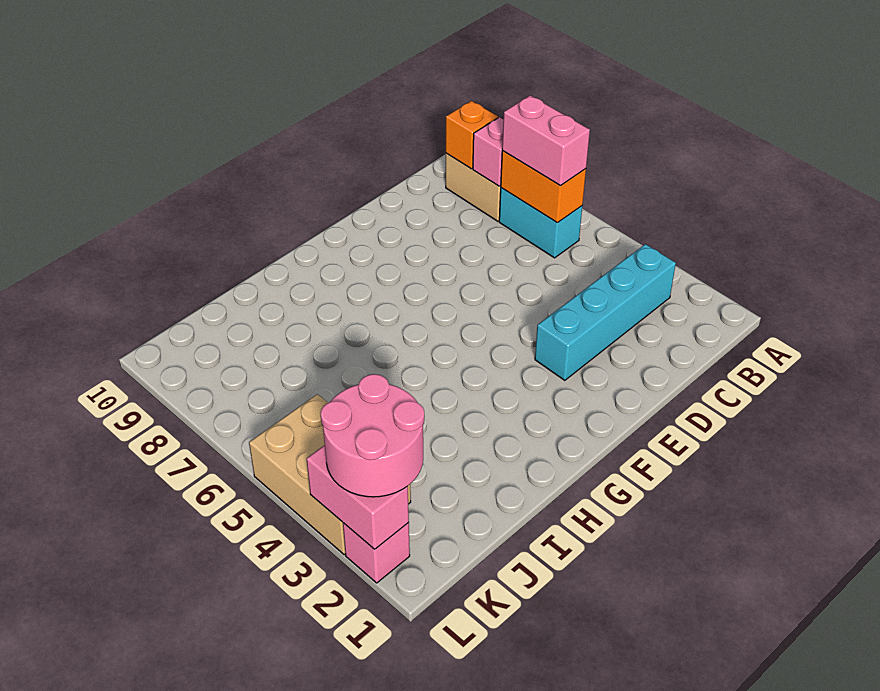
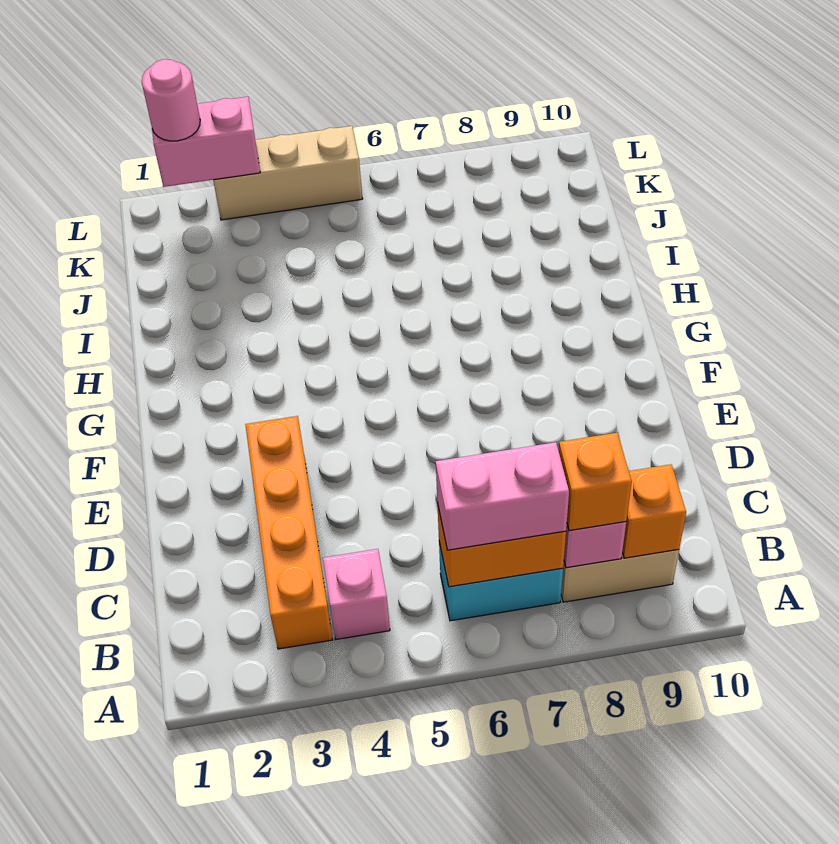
cyan 1x4 brick [535,244,676,380] -> orange 1x4 brick [245,416,333,649]
none -> orange 1x1 brick [559,433,632,531]
pink 2x2 round brick [320,374,424,497] -> pink 1x1 round brick [142,59,200,141]
tan 2x3 brick [249,394,411,555] -> tan 1x3 brick [213,126,363,220]
pink 1x1 brick [343,522,410,583] -> pink 1x1 brick moved to [323,549,390,640]

